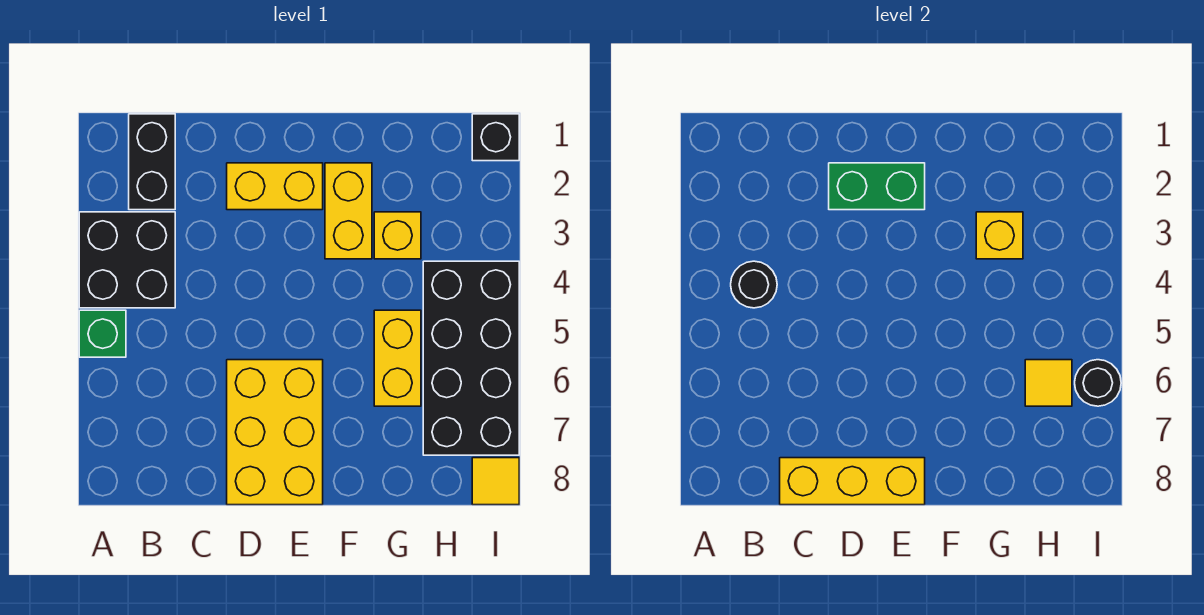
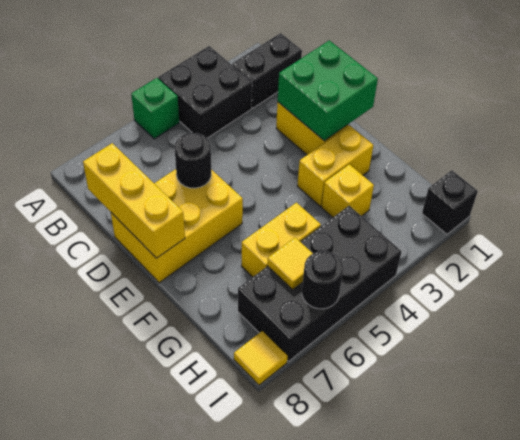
black 1x1 round brick [731,261,777,308] -> black 1x1 round brick moved to [175,133,211,188]
green 1x2 brick [829,163,925,210] -> green 2x2 brick [278,40,378,141]
yellow 1x1 brick [976,212,1023,259] -> none

